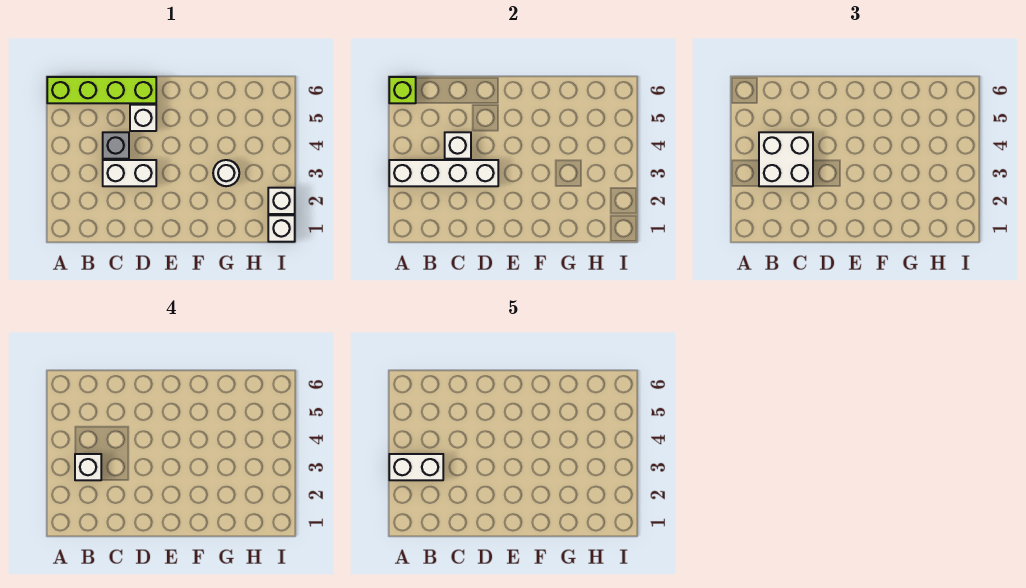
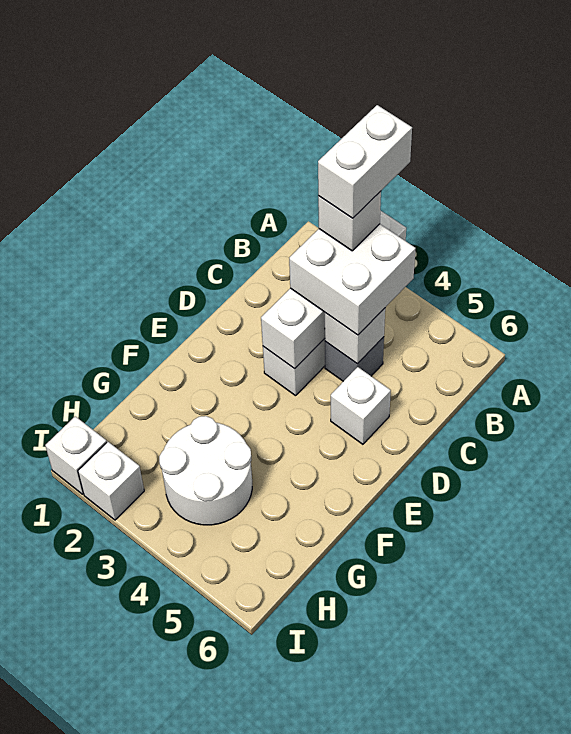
lime 1x4 brick [47,77,156,103] -> none
lime 1x1 brick [389,77,416,103] -> none
white 1x1 round brick [213,160,239,186] -> white 2x2 round brick [159,416,252,525]

